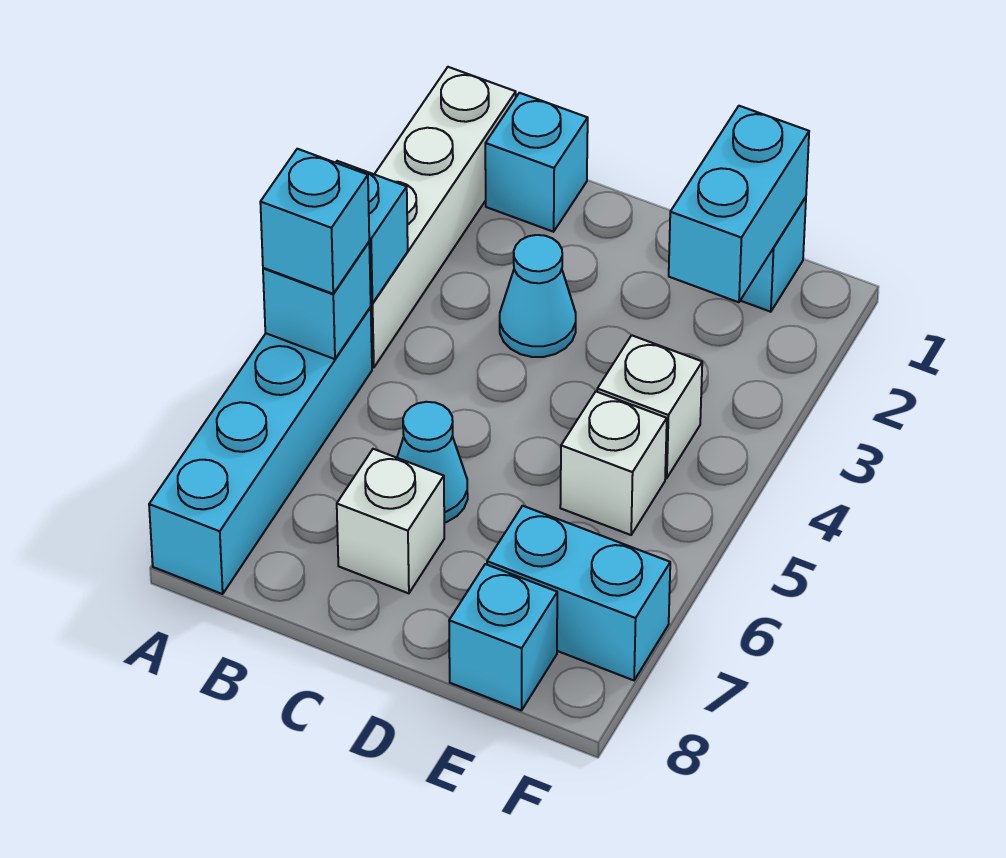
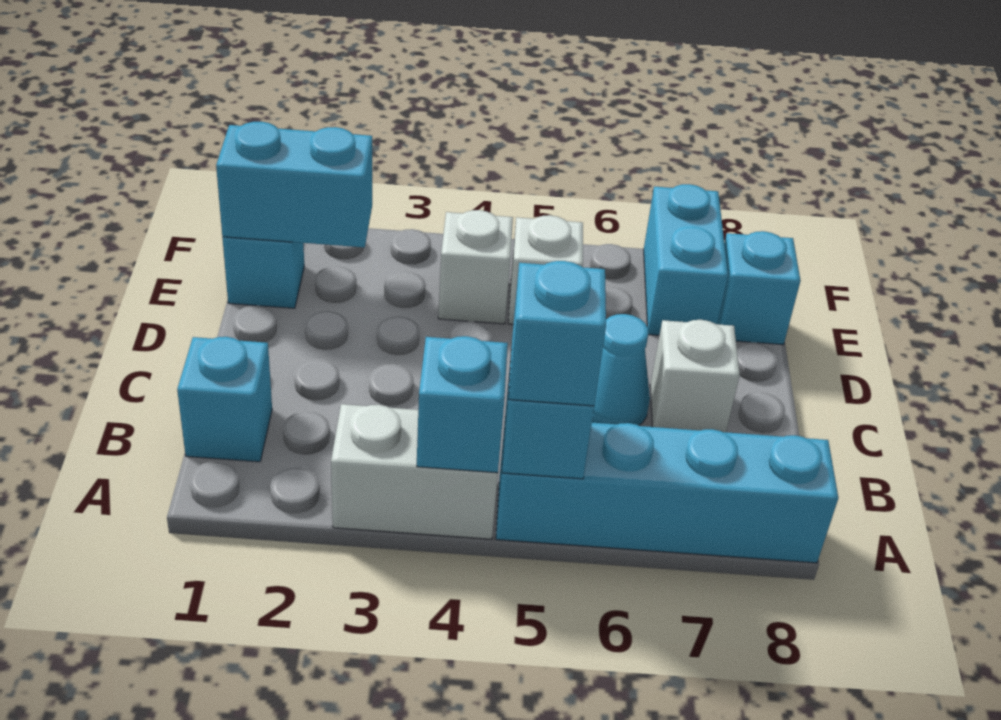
white 1x4 brick [370,67,516,368] -> white 1x2 brick [331,404,498,539]
cyan 1x1 cone [500,235,576,357] -> none

